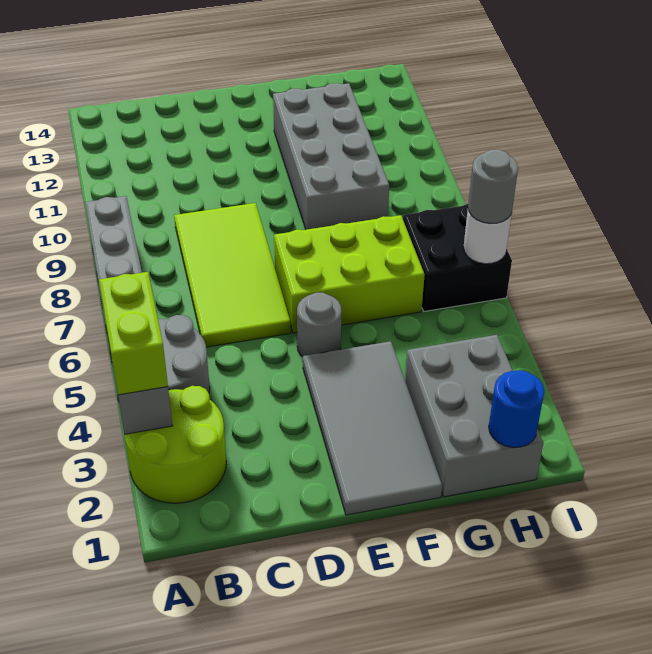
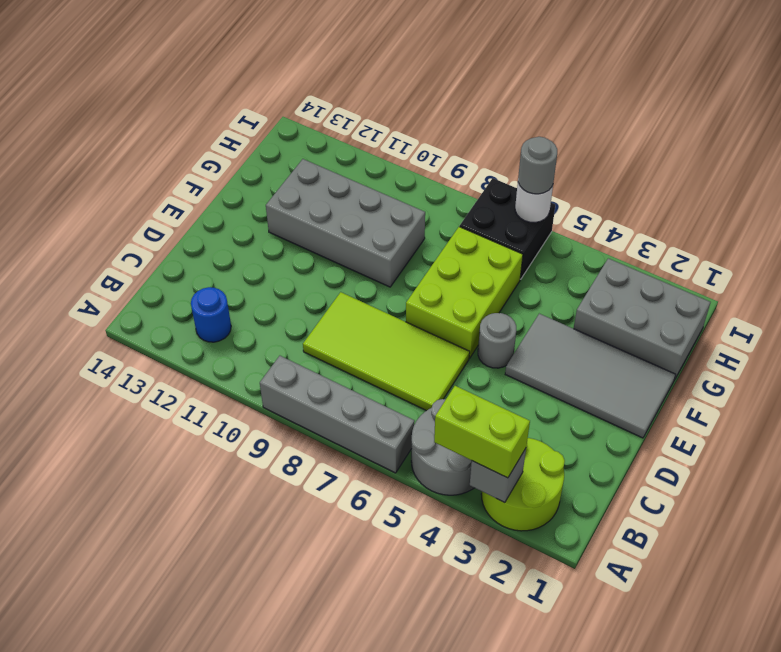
blue 1x1 round brick [489,370,544,447] -> blue 1x1 round brick moved to [191,287,231,342]

